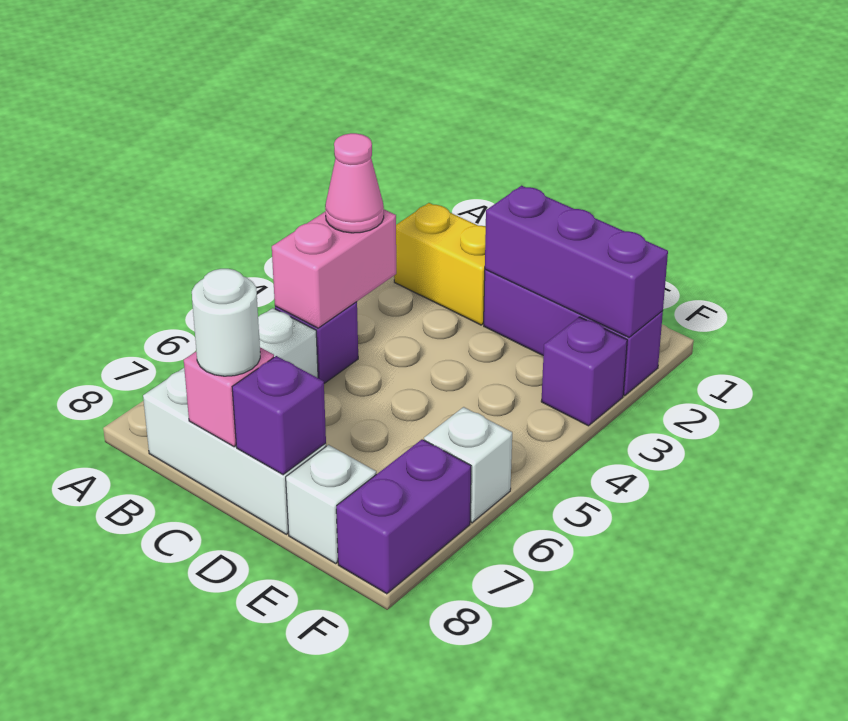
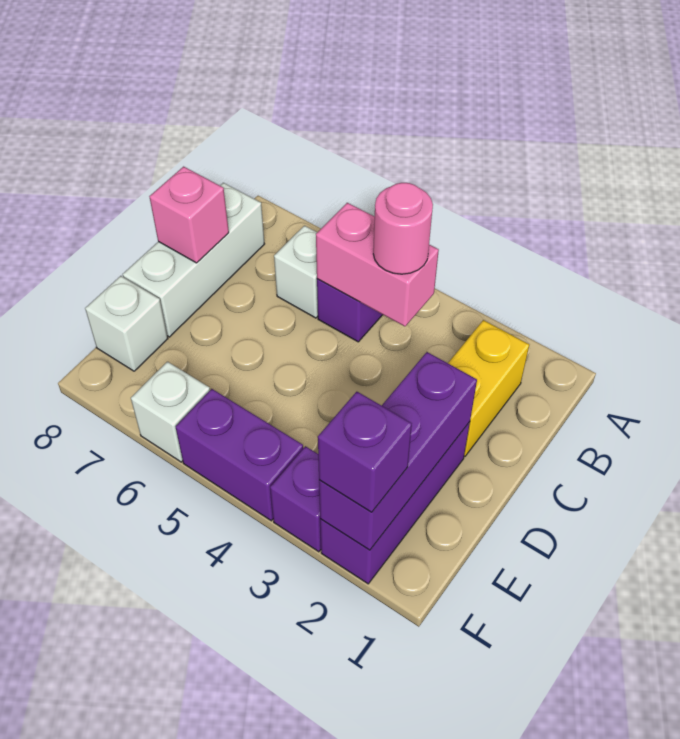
pink 1x1 cone [325,133,384,233] -> pink 1x1 round brick [373,183,433,274]
white 1x1 round brick [192,269,260,376] -> none
purple 1x1 brick [232,356,326,475] -> purple 1x1 brick moved to [318,392,412,512]
purple 1x2 brick [336,439,471,594] -> purple 1x2 brick moved to [176,389,303,521]

